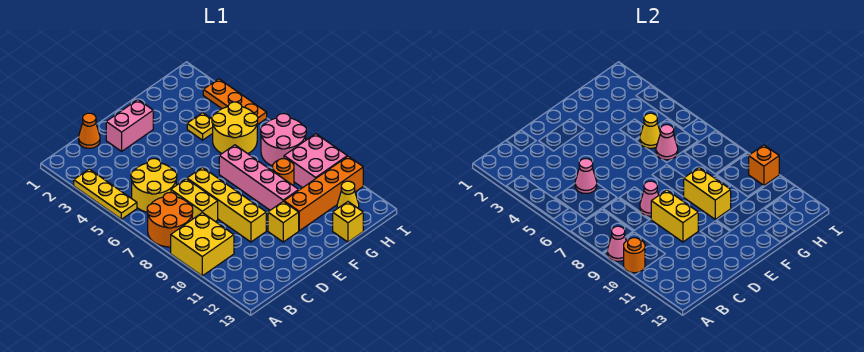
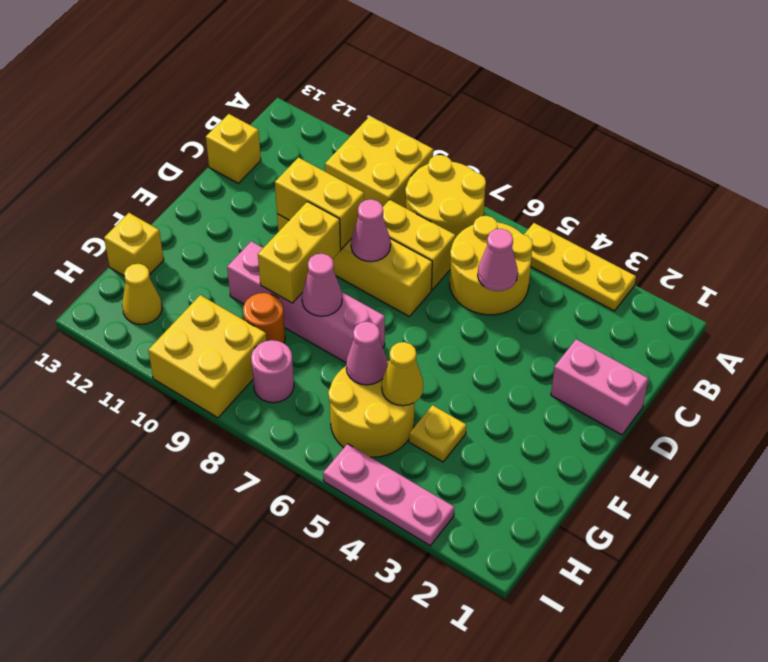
orange 2x2 round brick [147,193,193,247] -> yellow 2x2 round brick [405,155,486,238]
pink 1x1 cone [607,226,626,261] -> pink 1x1 cone moved to [302,254,342,316]
orange 1x1 round brick [624,238,645,273] -> none
orange 1x1 cone [79,113,100,148] -> none
pink 1x2 brick [106,100,153,151] -> pink 1x2 brick turned to [551,339,648,435]
yellow 1x1 brick [268,201,299,242] -> yellow 1x1 brick moved to [206,114,261,183]
yellow 1x2 brick [684,168,731,219] -> yellow 1x2 brick turned to [258,202,341,303]
orange 1x4 brick [284,156,363,231] -> none
pink 2x2 round brick [261,114,306,166] -> pink 1x1 round brick [251,340,294,403]
pink 2x2 brick [284,134,347,188] -> yellow 2x2 brick [148,295,266,418]
orange 1x3 plate [203,79,267,125] -> pink 1x3 plate [323,444,455,546]
orange 1x1 brick [749,145,779,185] -> none

